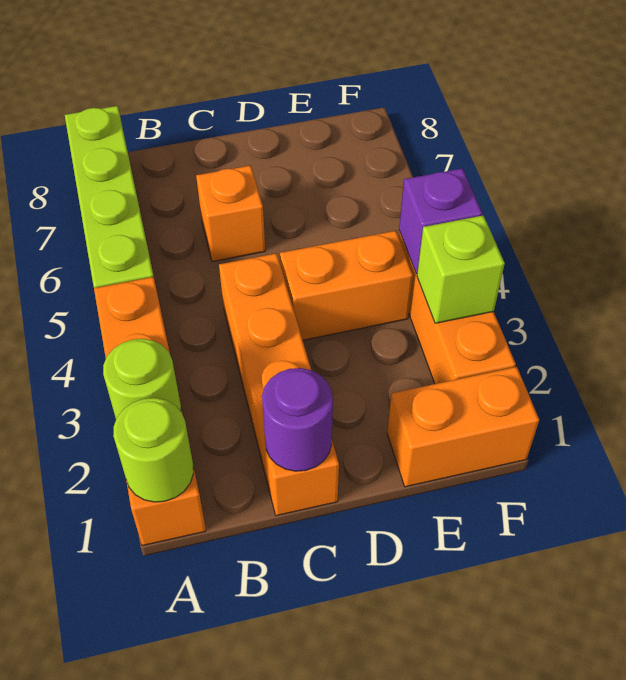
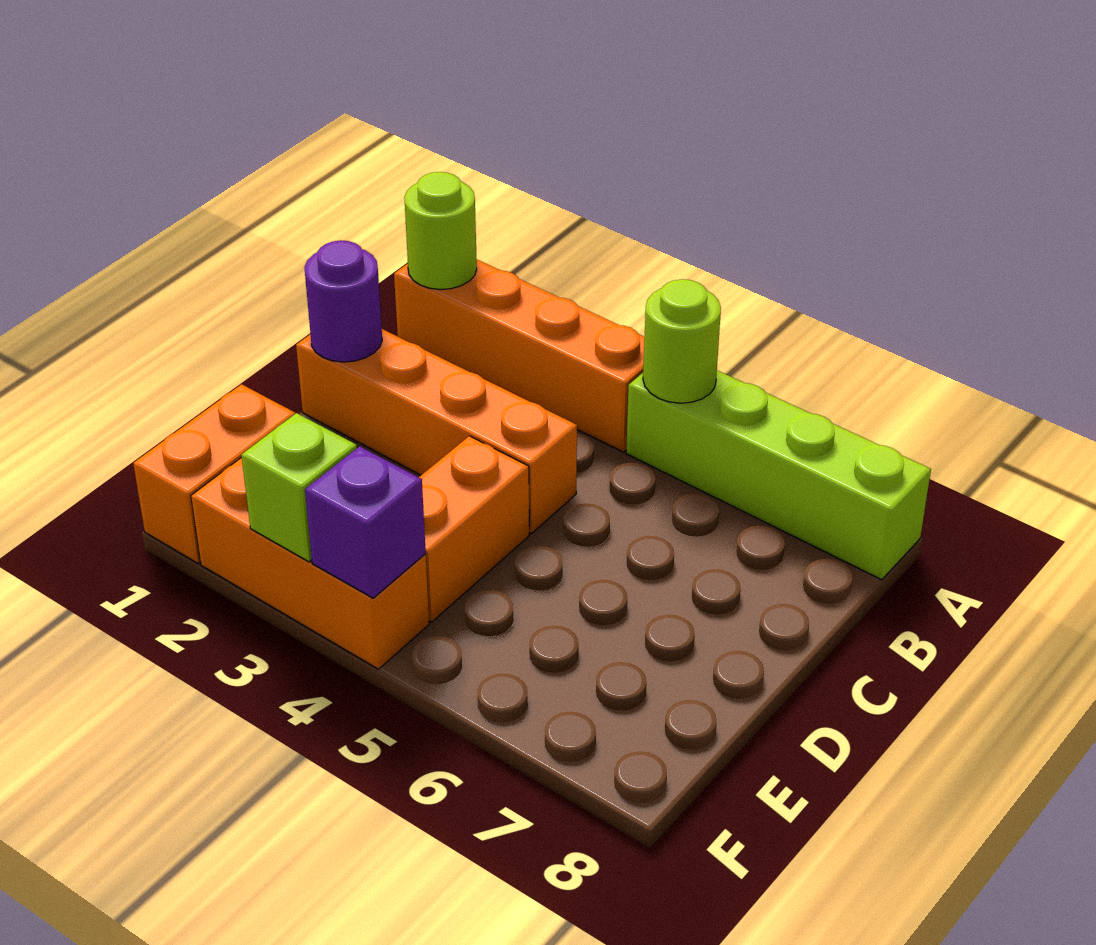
lime 1x1 round brick [103,339,181,419] -> lime 1x1 round brick moved to [643,279,721,403]
orange 1x1 brick [196,165,265,262] -> none

